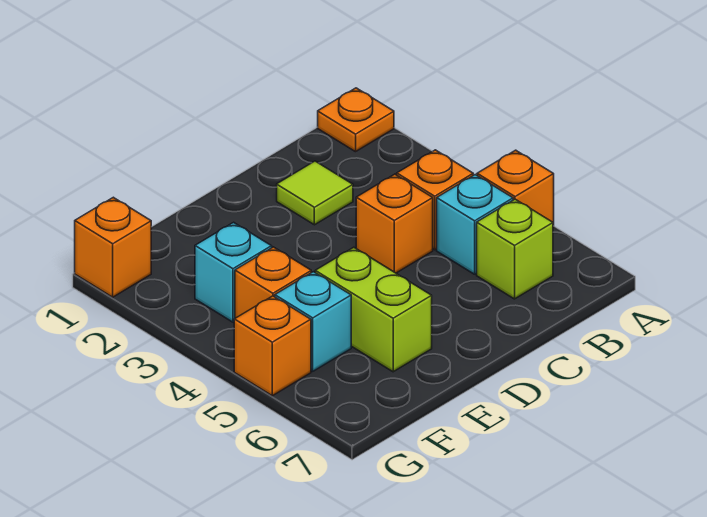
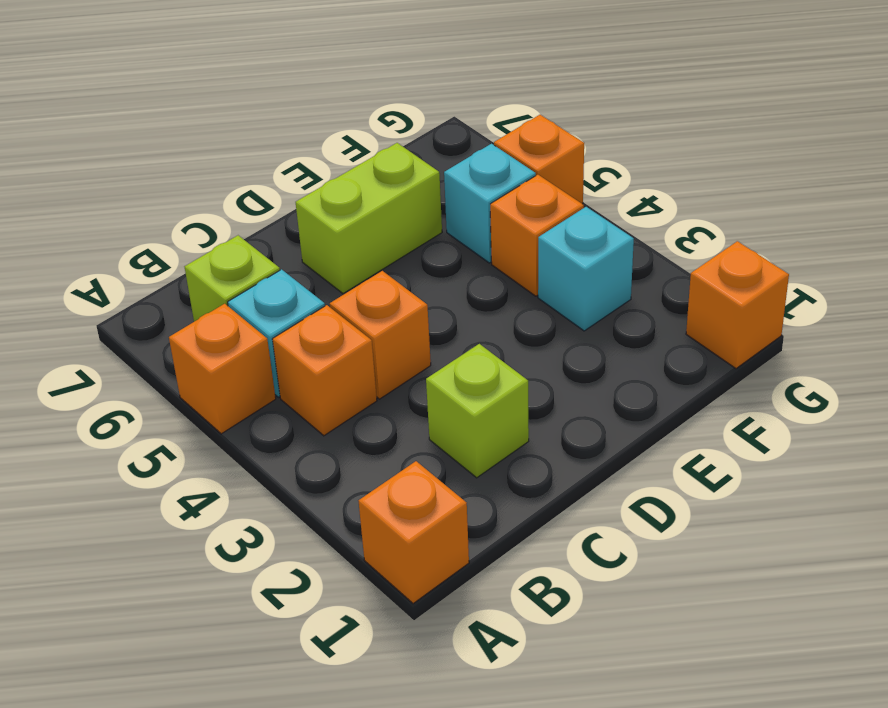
orange 1x1 plate [318,88,394,152] -> orange 1x1 brick [359,461,469,604]
lime 1x1 tile [277,161,353,225] -> lime 1x1 brick [426,344,529,478]
lime 1x2 brick [315,247,432,372] -> lime 1x2 brick turned to [296,143,442,294]

